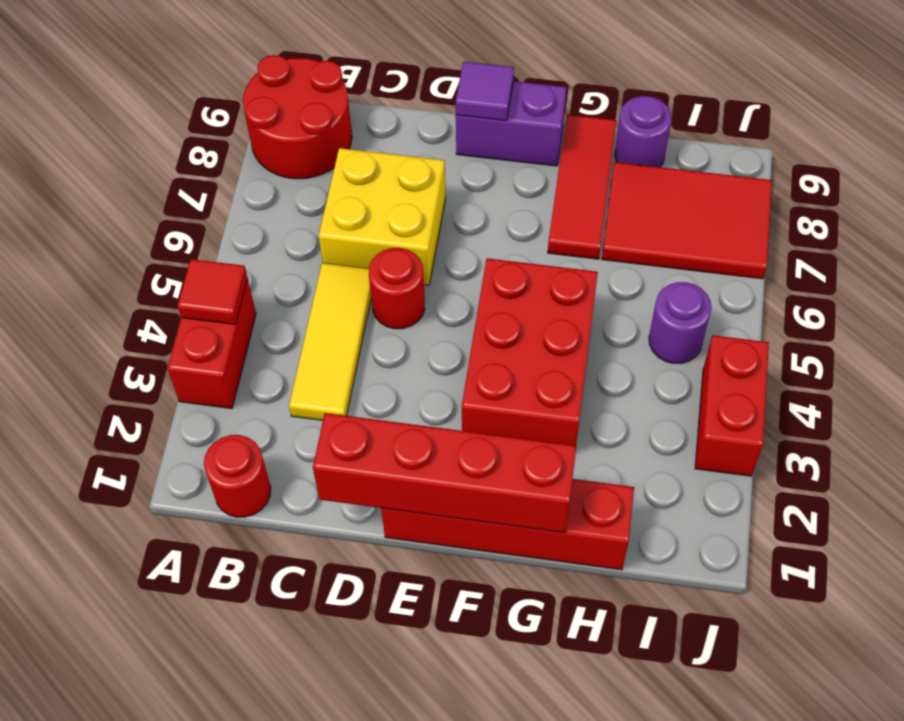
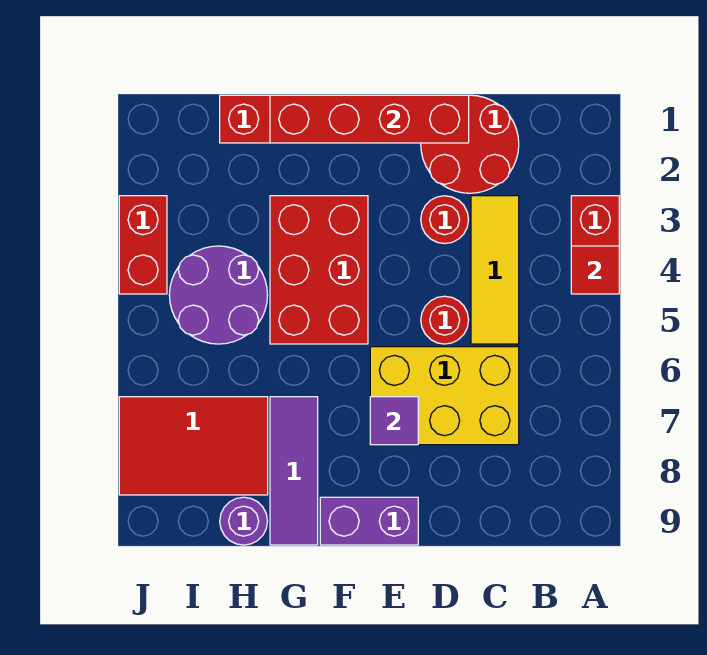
red 2x2 round brick [243,55,352,179] -> red 2x2 round brick moved to [421,95,519,193]
red 1x1 round brick [204,435,271,517] -> red 1x1 round brick moved to [421,196,469,244]
yellow 2x2 brick [319,148,446,285] -> yellow 2x3 brick [370,347,519,445]
purple 1x1 tile [456,62,514,121] -> purple 1x1 tile moved to [370,397,418,445]
red 1x3 tile [548,115,616,259] -> purple 1x3 tile [270,397,318,545]
purple 1x1 round brick [649,282,711,363] -> purple 2x2 round brick [169,246,268,344]

